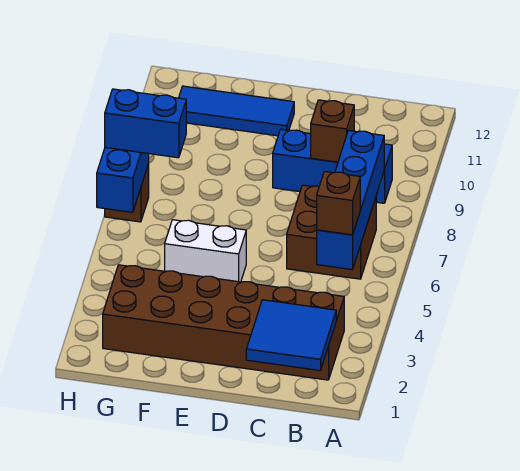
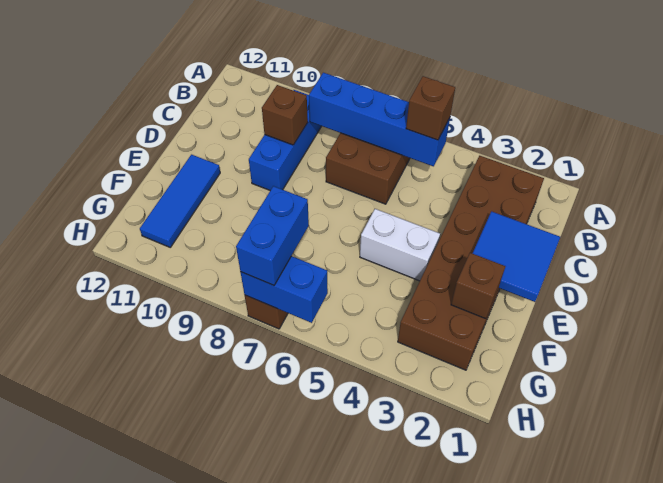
blue 2x2 tile [246,300,336,370] -> blue 2x2 tile moved to [473,211,560,302]
white 1x2 brick [165,220,246,282] -> white 1x2 brick turned to [360,209,440,281]
none -> brown 1x1 brick [451,253,505,319]

